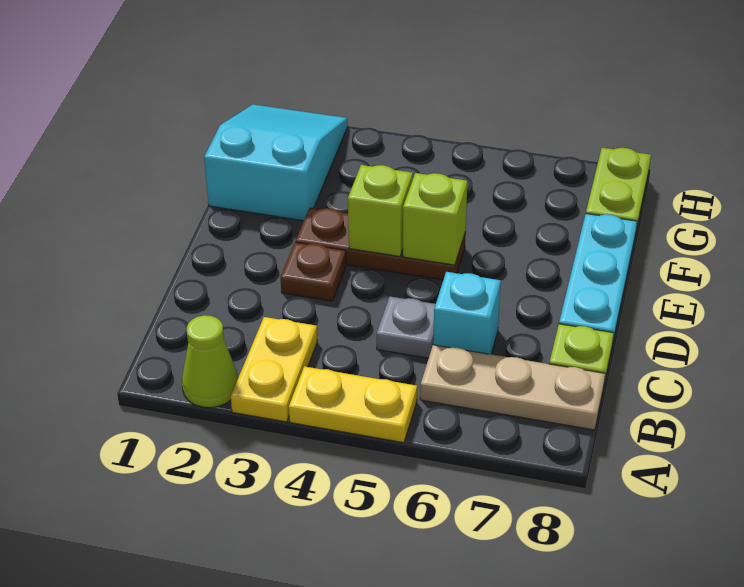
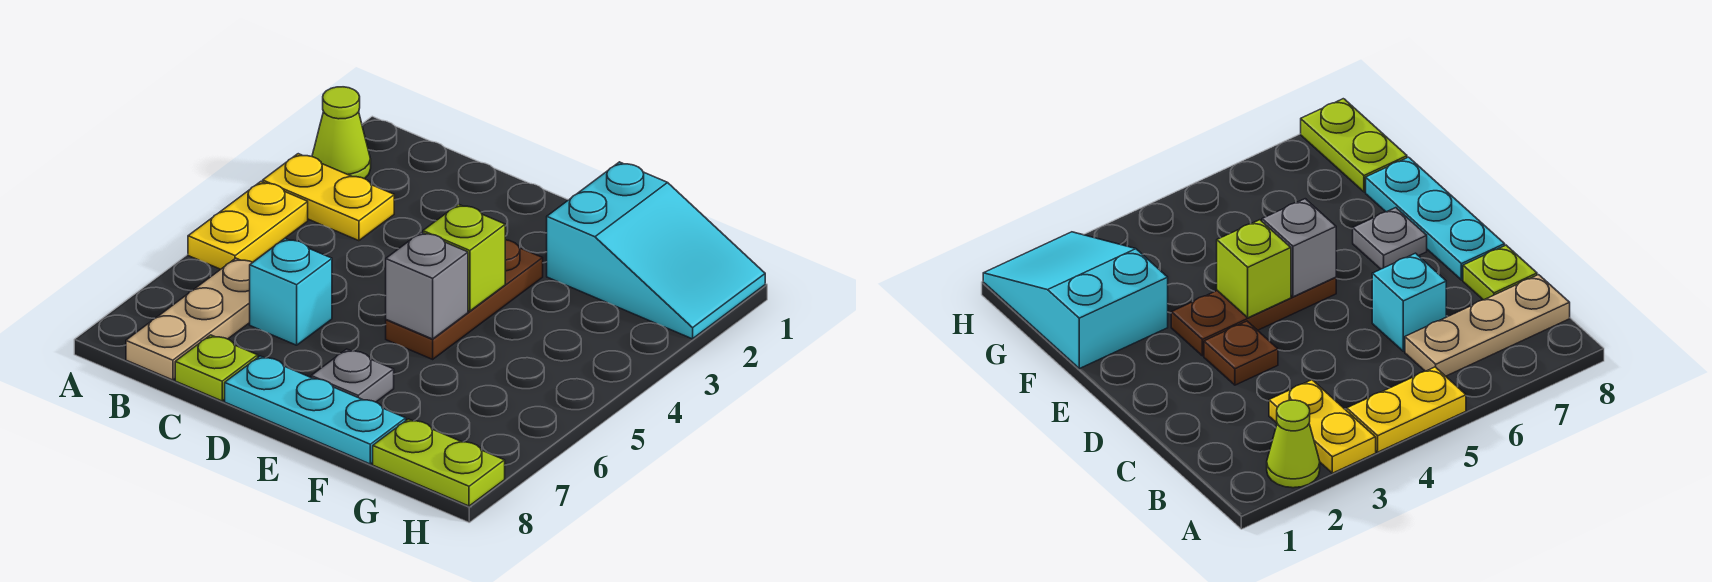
grey 1x1 plate [377,297,436,358] -> grey 1x1 plate moved to [311,349,394,402]
lime 1x1 brick [403,173,467,265] -> grey 1x1 brick [386,232,468,339]

